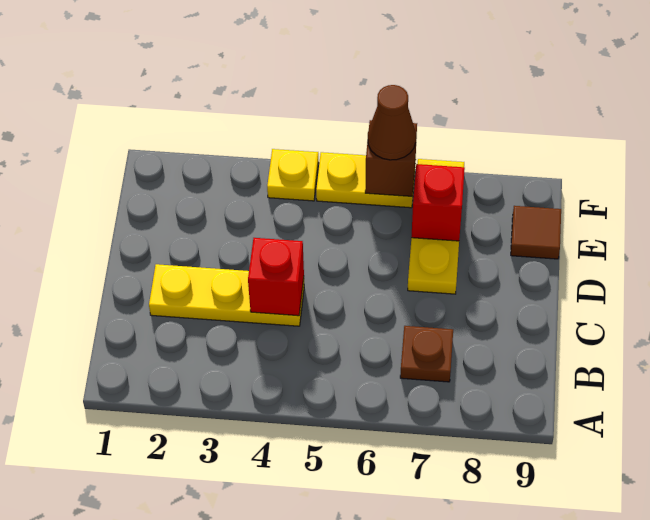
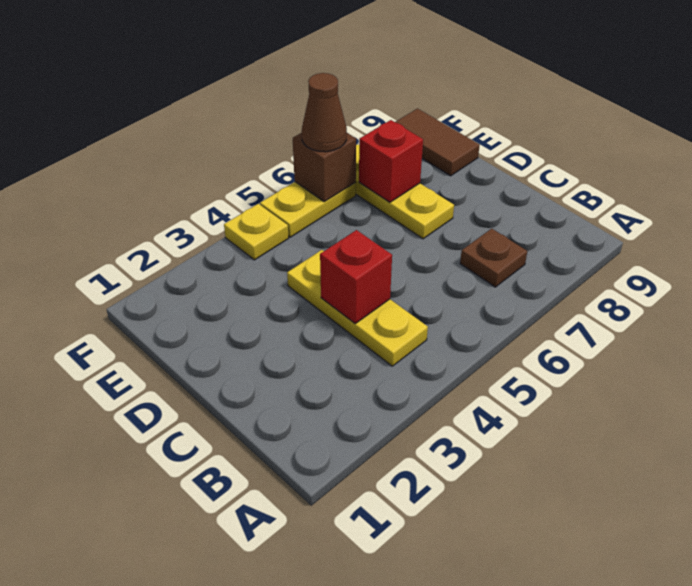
yellow 1x3 plate [149,264,304,326] -> yellow 1x3 plate turned to [287,250,428,366]
brown 1x1 tile [511,206,561,259] -> brown 1x2 tile [395,109,480,176]

